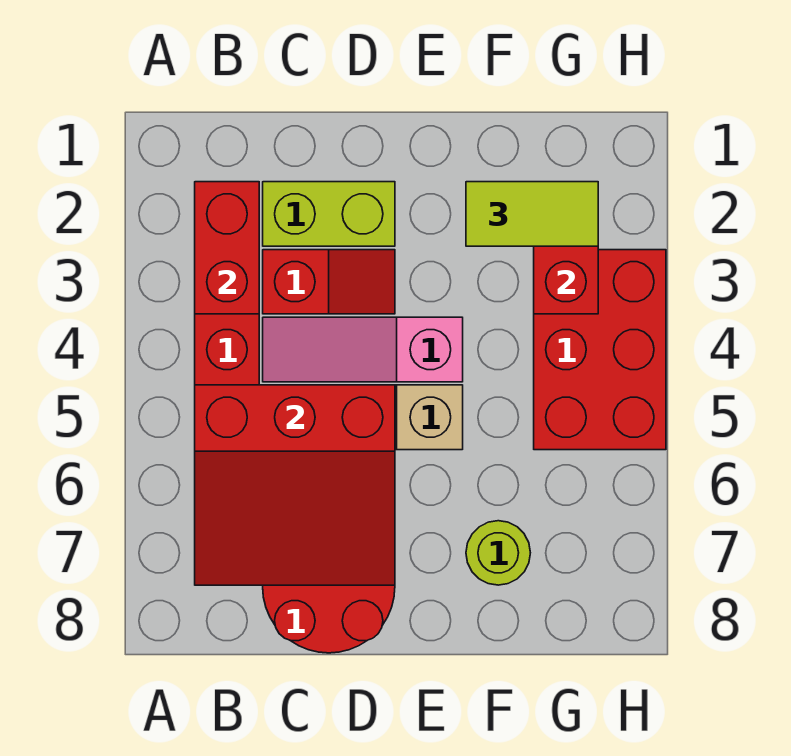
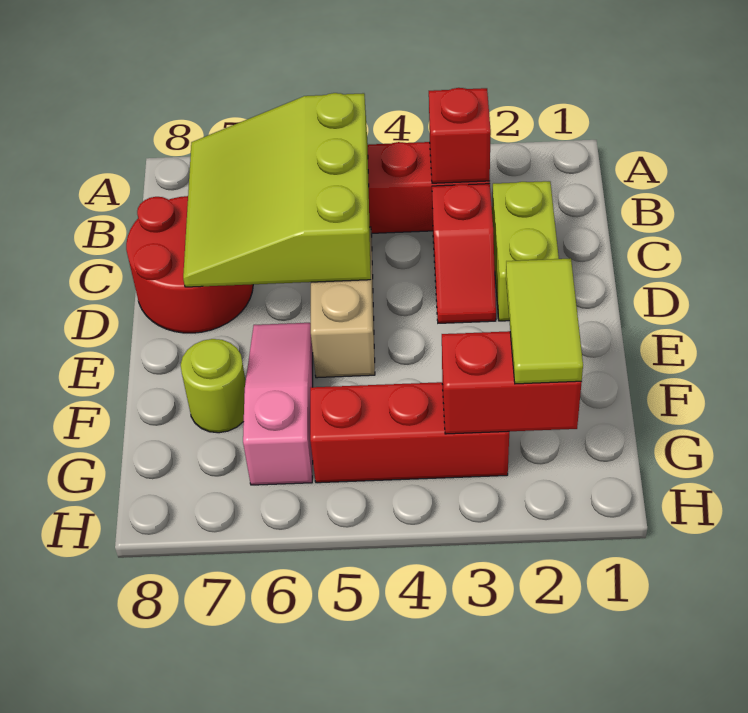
red 1x2 brick [195,182,259,314] -> red 1x1 brick [429,88,491,183]
red 3x3 slope [195,385,395,585] -> lime 3x3 slope [183,93,371,287]
pink 1x3 slope [263,317,463,382] -> pink 1x3 slope moved to [243,323,313,485]
red 2x3 brick [534,250,666,450] -> red 1x3 brick [310,382,509,483]

